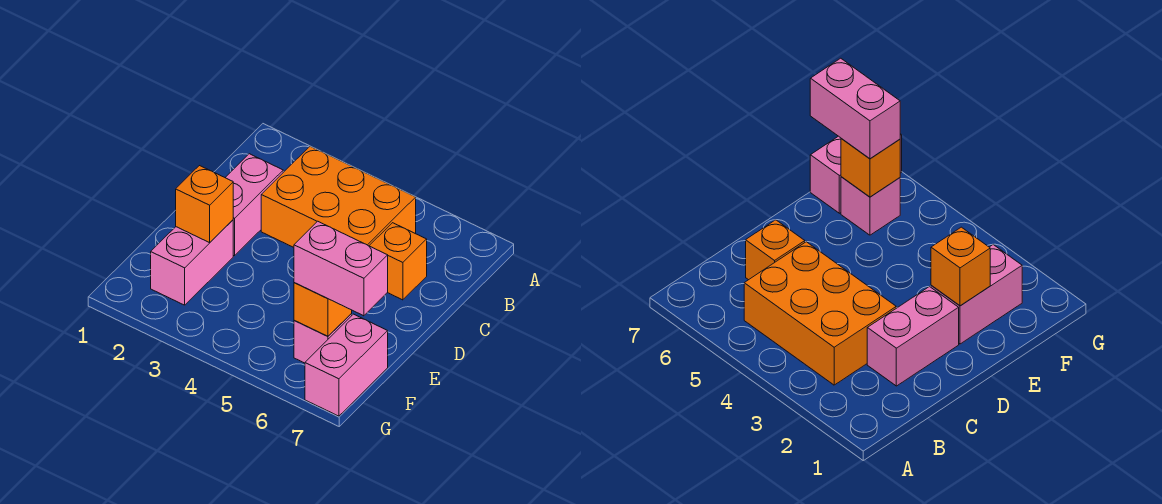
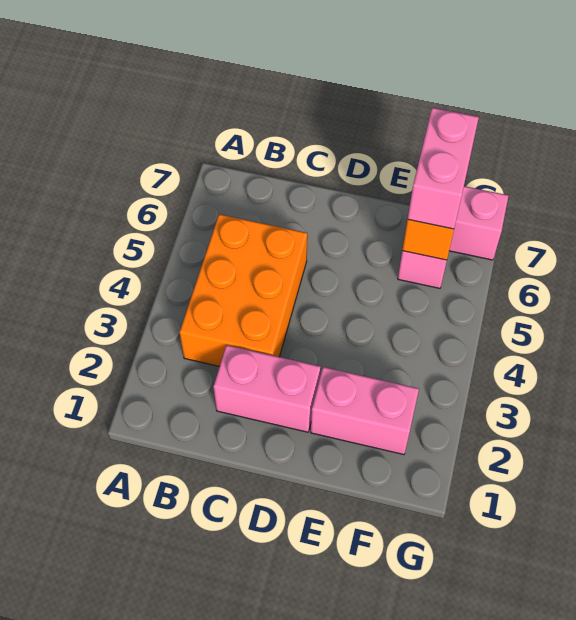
orange 1x1 brick [369,223,427,300] -> none
orange 1x1 brick [176,166,233,243] -> none

